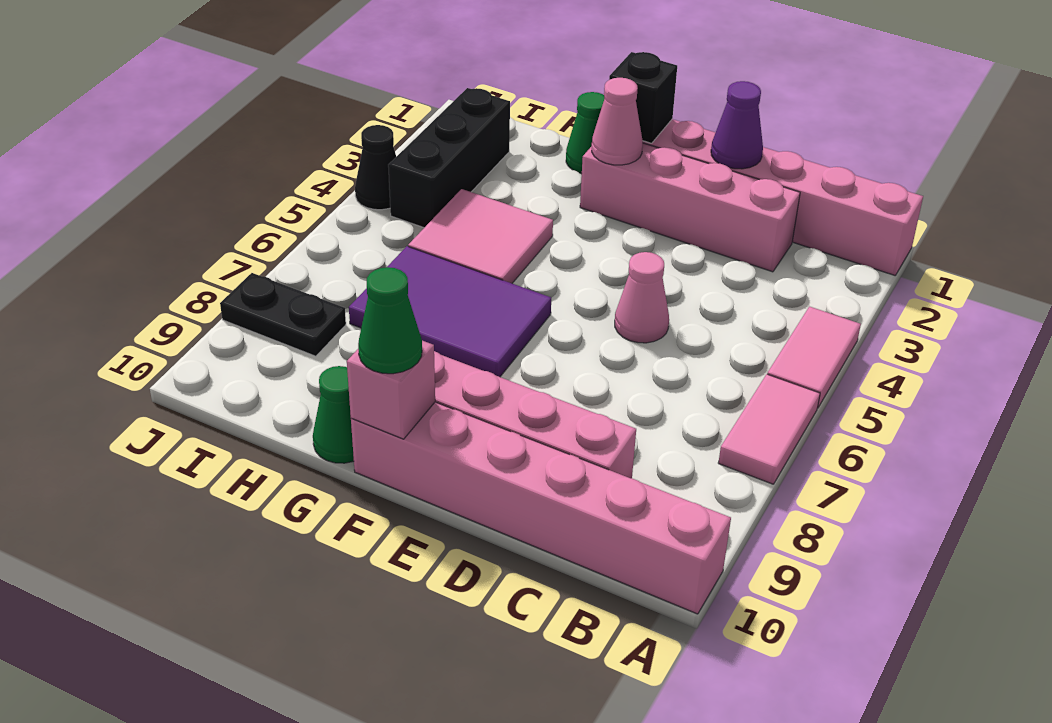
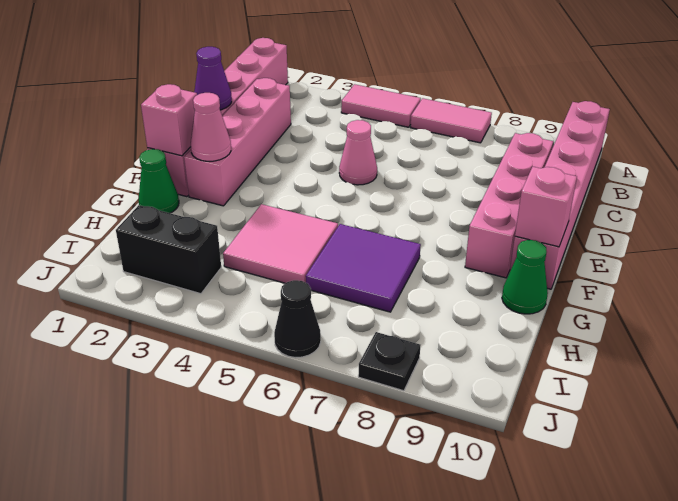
black 1x1 brick [609,52,677,143] -> pink 1x1 brick [141,84,197,156]
purple 2x3 tile [349,246,551,377] -> purple 2x2 tile [306,224,421,312]
green 1x1 cone [358,267,422,374] -> none
black 1x3 brick [388,88,510,228] -> black 1x2 brick [116,205,221,294]
black 1x2 plate [220,273,346,356] -> black 1x1 plate [358,332,421,391]
black 1x1 cone [355,125,396,210] -> black 1x1 cone moved to [274,280,321,358]

